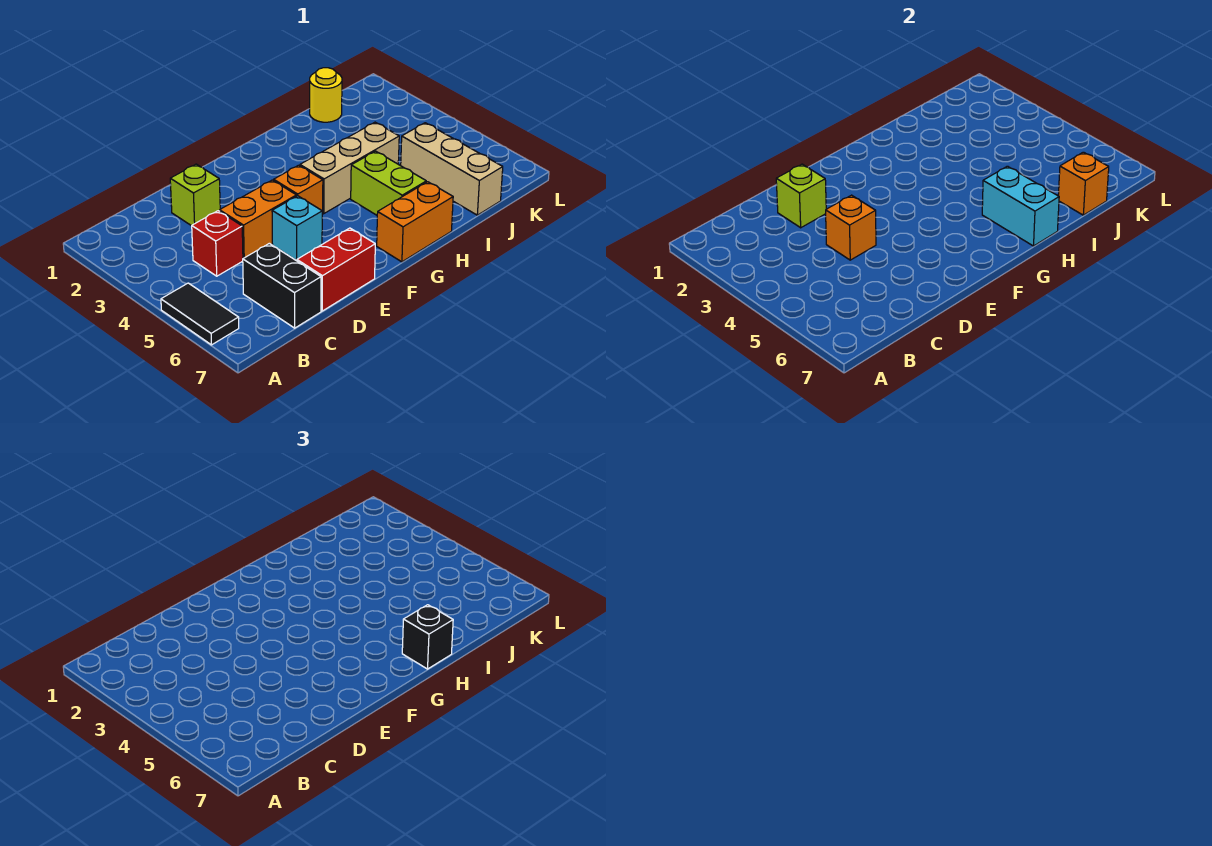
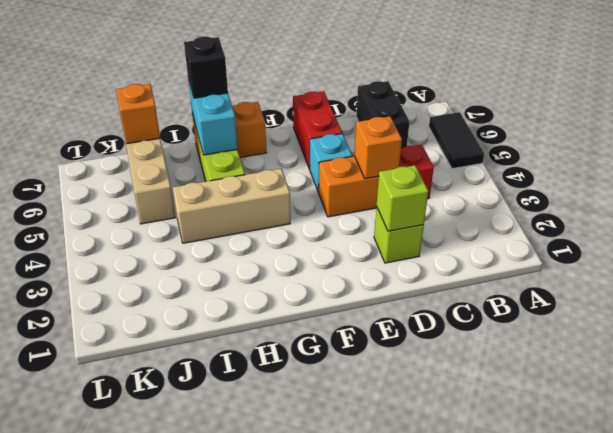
red 1x2 brick [297,228,375,311] -> red 1x2 brick turned to [293,91,342,169]
orange 1x1 brick [274,165,323,214] -> none
yellow 1x1 round brick [310,68,342,122] -> none

